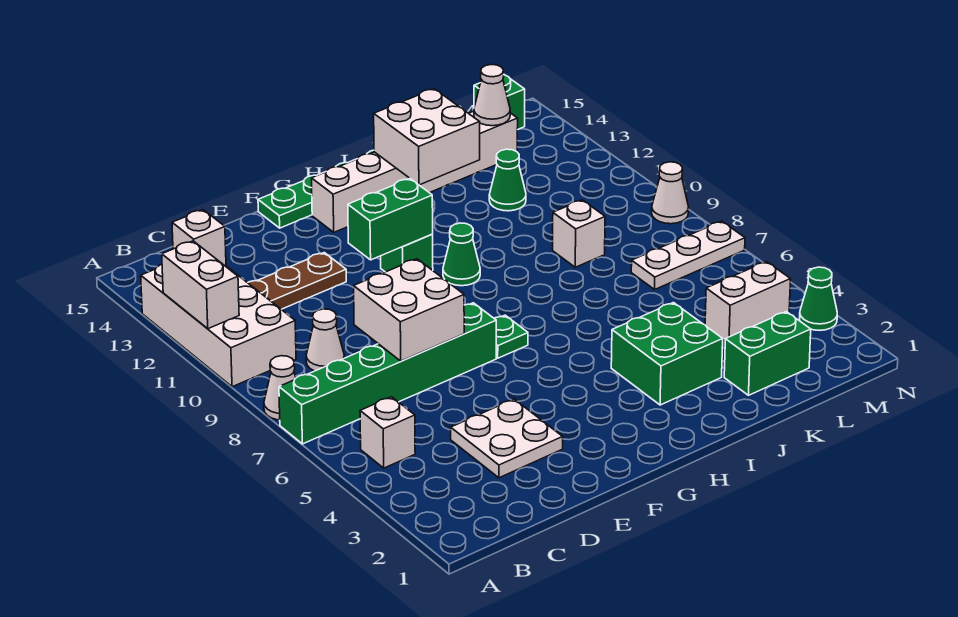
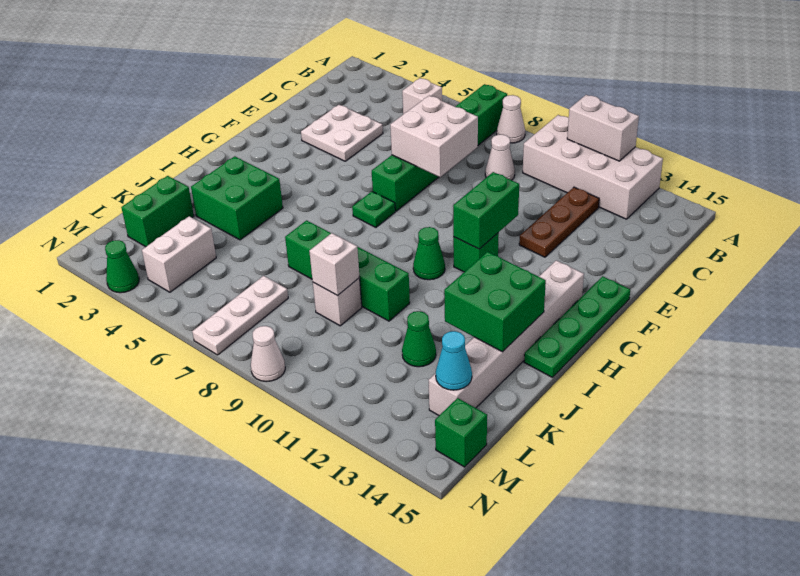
white 1x1 brick [172,210,226,266] -> white 1x1 brick moved to [309,233,360,295]
white 2x2 brick [374,89,480,185] -> green 2x2 brick [444,252,546,352]
none -> green 1x4 brick [285,220,410,321]
white 1x1 cone [474,65,510,126] -> cyan 1x1 cone [436,331,472,390]

